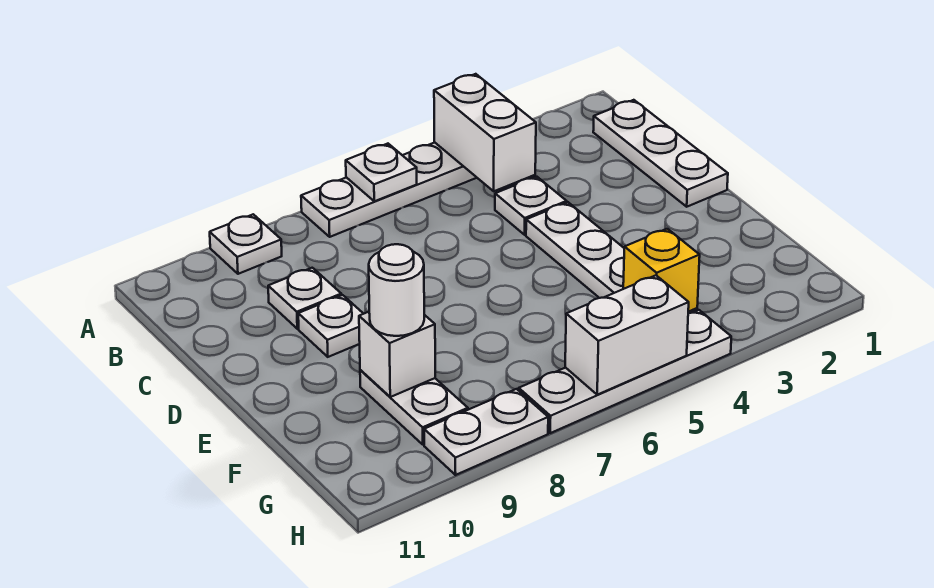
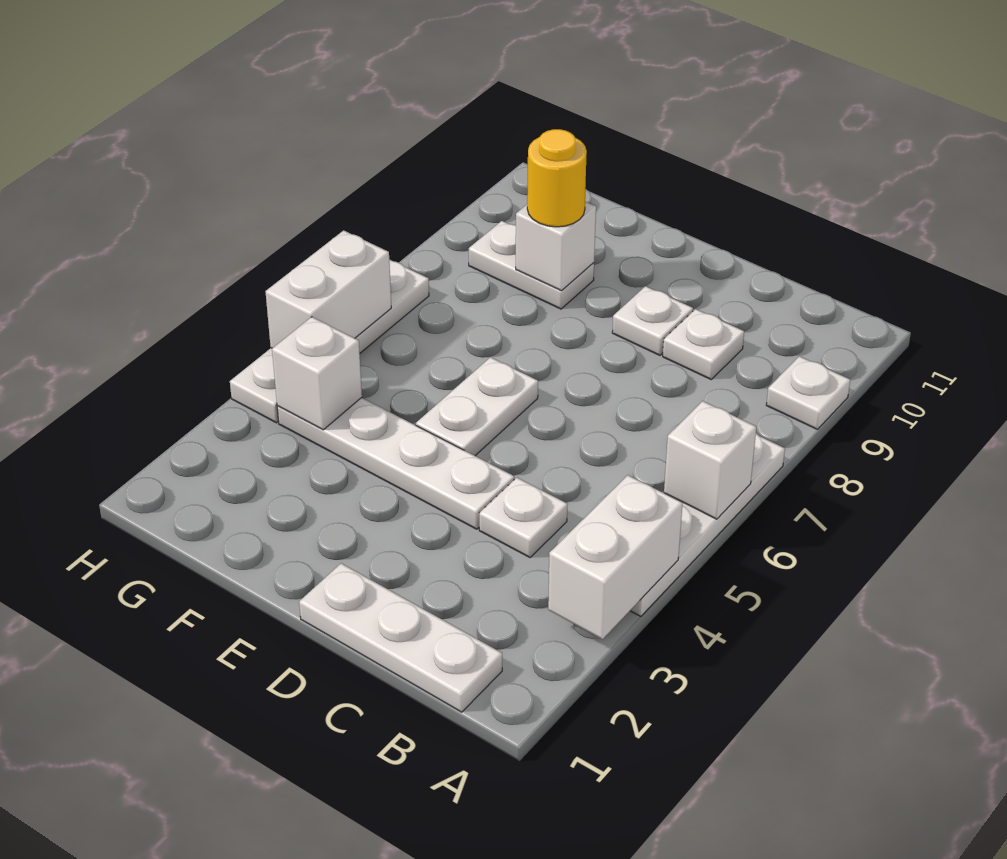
white 1x2 brick [434,74,536,191] -> white 1x2 brick turned to [548,475,683,639]
white 1x1 plate [346,144,417,201] -> white 1x1 brick [664,401,756,519]
white 1x1 round brick [369,244,424,336] -> yellow 1x1 round brick [527,129,587,227]
yellow 1x1 brick [623,229,700,312] -> white 1x1 brick [272,317,362,430]
white 1x2 plate [424,389,548,475] -> white 1x2 plate moved to [416,357,538,456]

